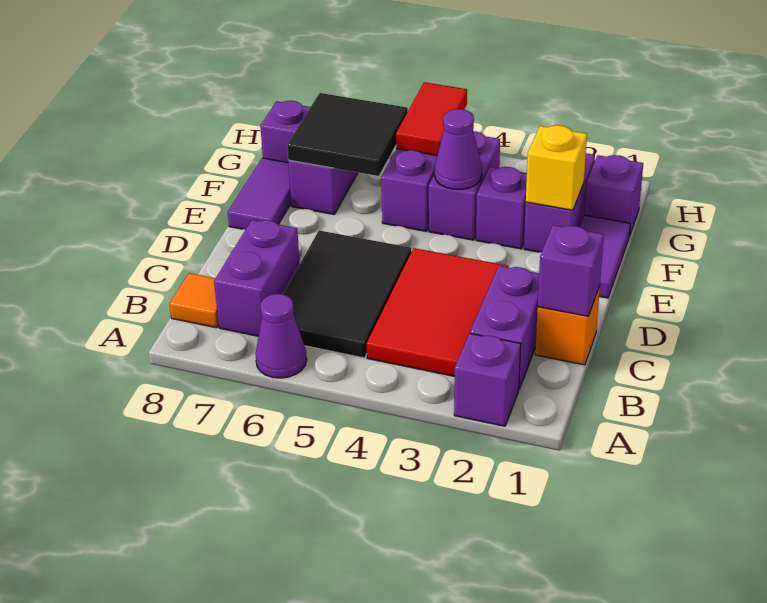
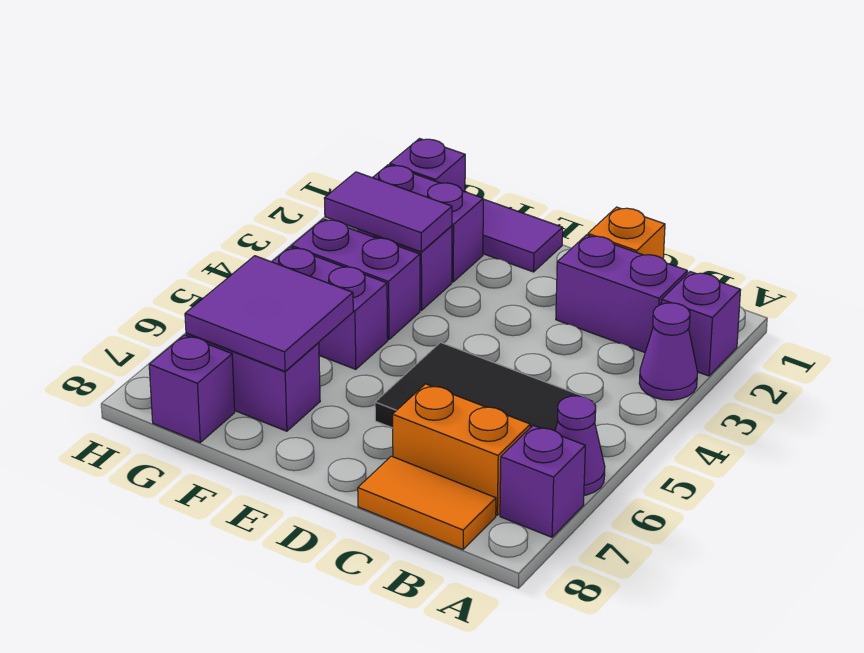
red 2x3 tile [367,248,509,376] -> none
purple 1x2 brick [214,220,300,336] -> orange 1x2 brick [393,384,530,515]
orange 1x1 tile [169,273,219,328] -> orange 1x2 tile [358,456,496,549]
purple 1x1 brick [538,225,604,316] -> purple 1x1 brick moved to [500,425,585,537]
purple 1x2 tile [228,158,291,230] -> purple 1x2 tile moved to [324,172,452,252]
yellow 1x1 brick [526,125,587,210] -> none
purple 1x1 cone [435,109,482,189] -> purple 1x1 cone moved to [639,303,698,400]
black 2x2 tile [287,93,408,176] -> purple 2x2 tile [185,256,353,371]
red 1x2 tile [396,82,467,156] -> none

